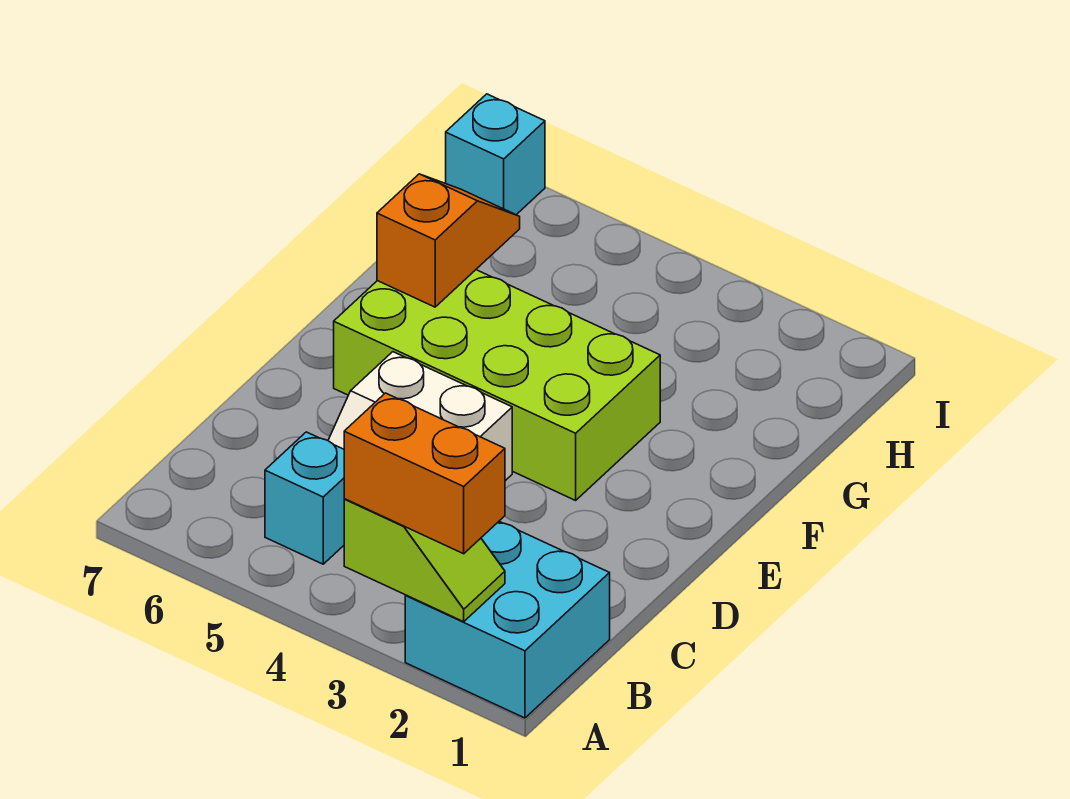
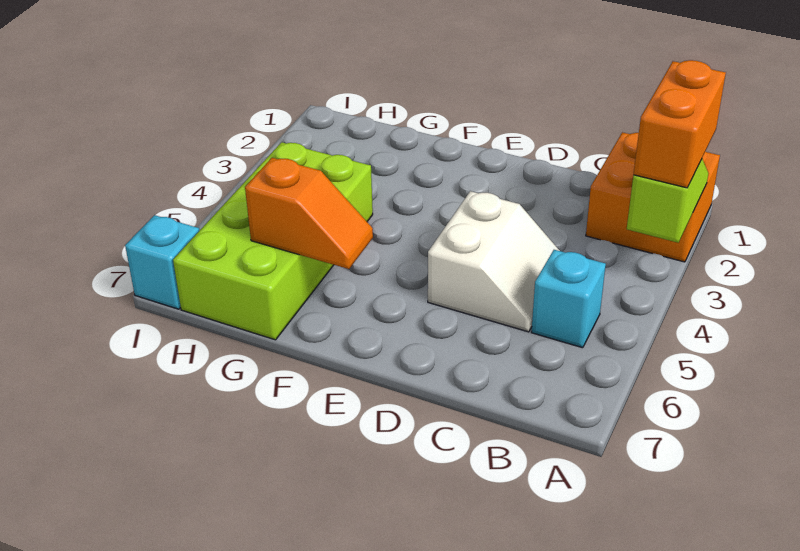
cyan 2x2 brick [405,522,610,718] -> orange 2x2 brick [586,132,720,262]
lime 2x4 brick [334,270,660,500] -> lime 2x4 brick moved to [173,142,373,340]
orange 1x2 slope [377,174,520,307] -> orange 1x2 slope turned to [245,158,373,269]

